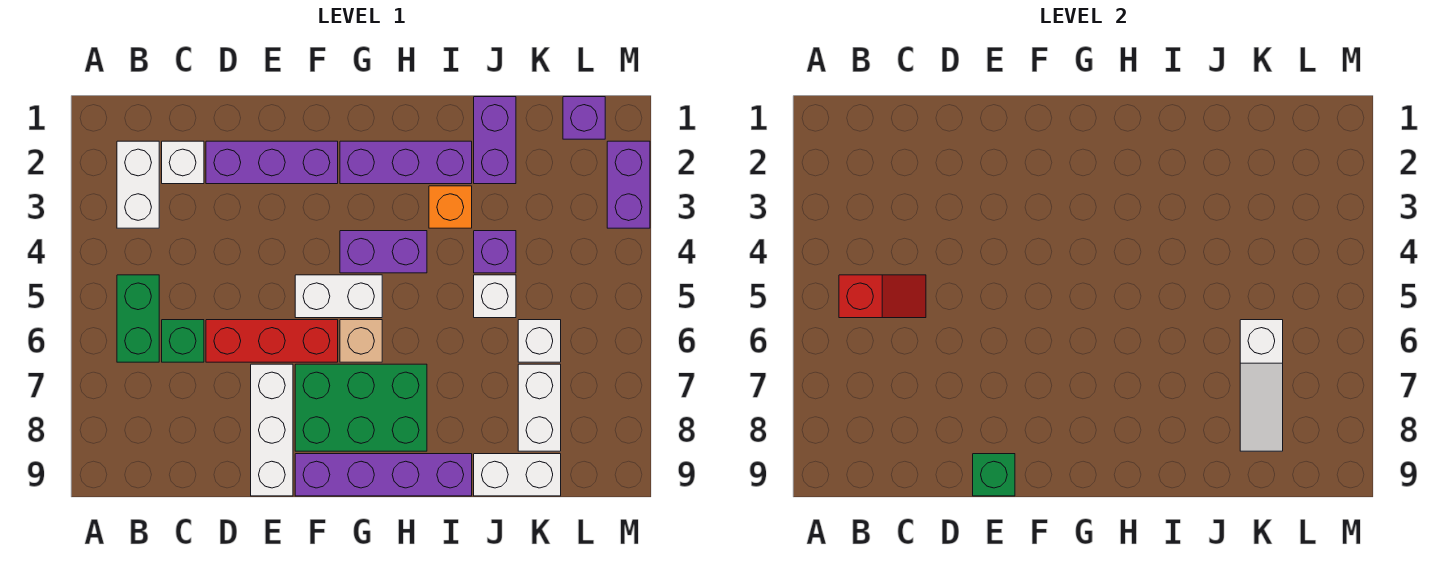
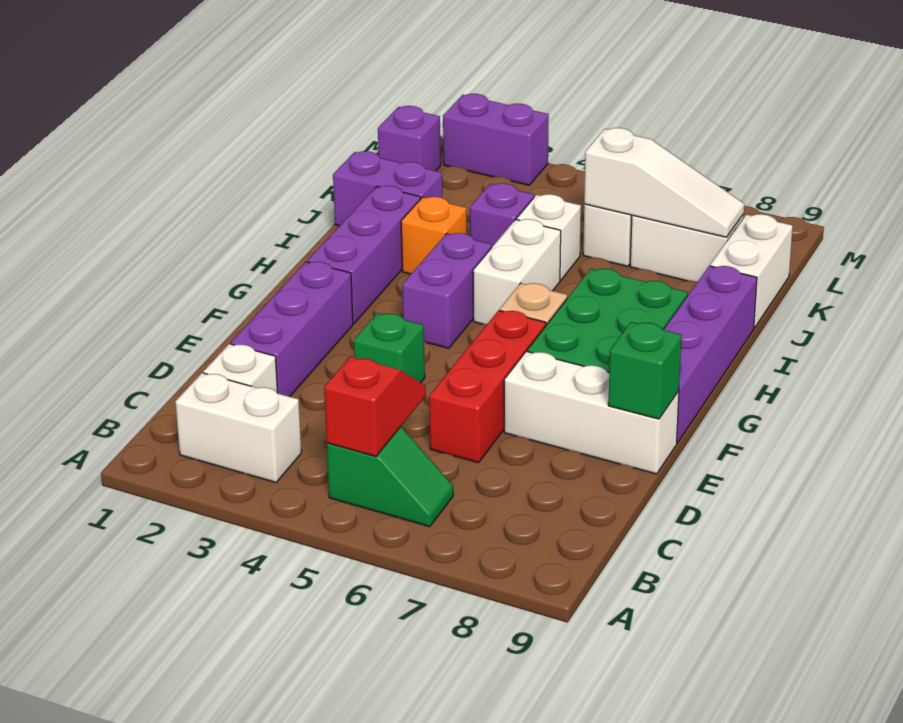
green 1x2 brick [117,275,159,362] -> green 1x2 slope [327,427,453,527]
green 1x1 brick [162,320,204,362] -> green 1x1 brick moved to [354,313,425,383]
white 1x2 brick [295,275,382,318] -> white 1x2 brick moved to [473,219,561,324]

